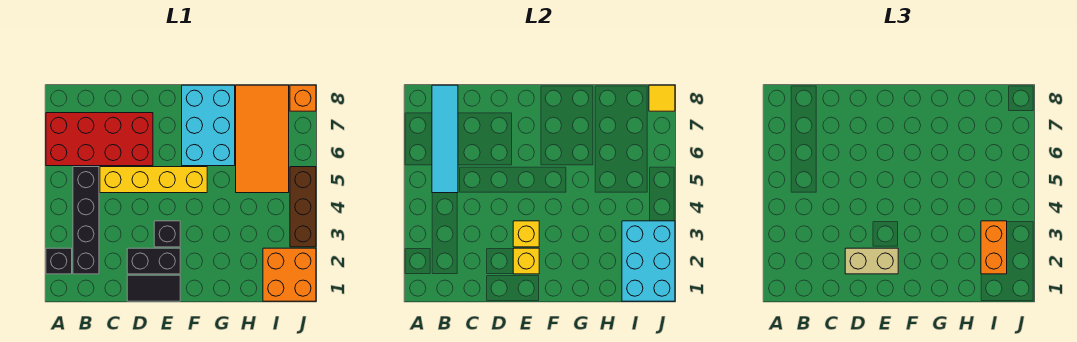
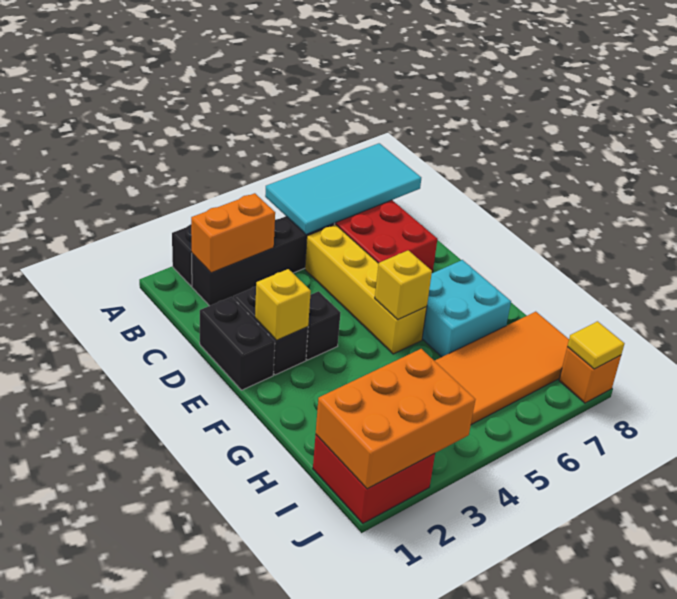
cyan 1x4 tile [432,85,458,193] -> cyan 2x4 tile [265,143,421,235]
black 1x2 tile [127,275,180,301] -> black 1x2 brick [200,297,275,390]
tan 1x2 brick [845,248,898,274] -> none
yellow 1x1 brick [513,221,539,247] -> yellow 1x1 brick moved to [375,250,432,320]
cyan 2x3 brick [182,85,235,166] -> cyan 2x2 brick [422,260,511,357]
orange 2x2 brick [263,248,316,301] -> red 2x2 brick [313,435,435,523]
cyan 2x3 brick [622,221,675,301] -> orange 2x3 brick [316,349,475,489]
orange 1x2 brick [981,221,1007,274] -> orange 1x2 brick moved to [191,193,275,273]
brown 1x3 brick [290,167,316,247] -> none

